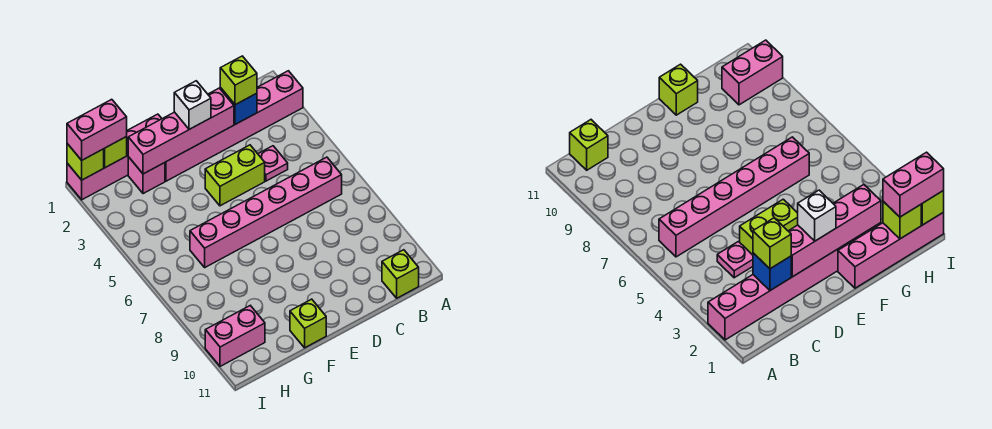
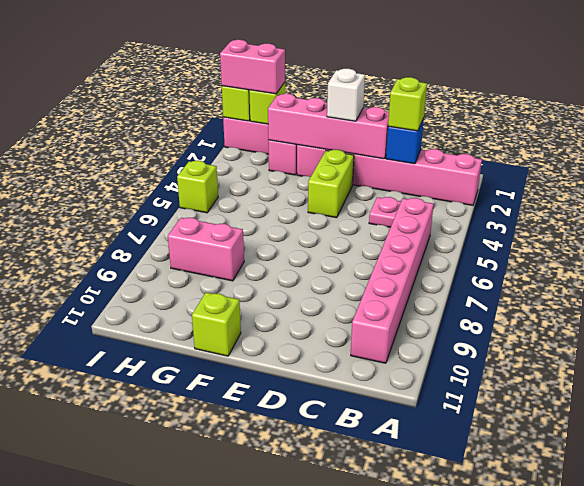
pink 1x6 brick [190,157,342,267] -> pink 1x6 brick turned to [351,198,434,363]
lime 1x1 brick [382,250,419,298] -> lime 1x1 brick moved to [177,161,218,213]
lime 1x2 brick [205,145,265,206] -> lime 1x2 brick turned to [308,150,354,218]
pink 1x2 brick [205,306,265,366] -> pink 1x2 brick moved to [168,218,244,281]

